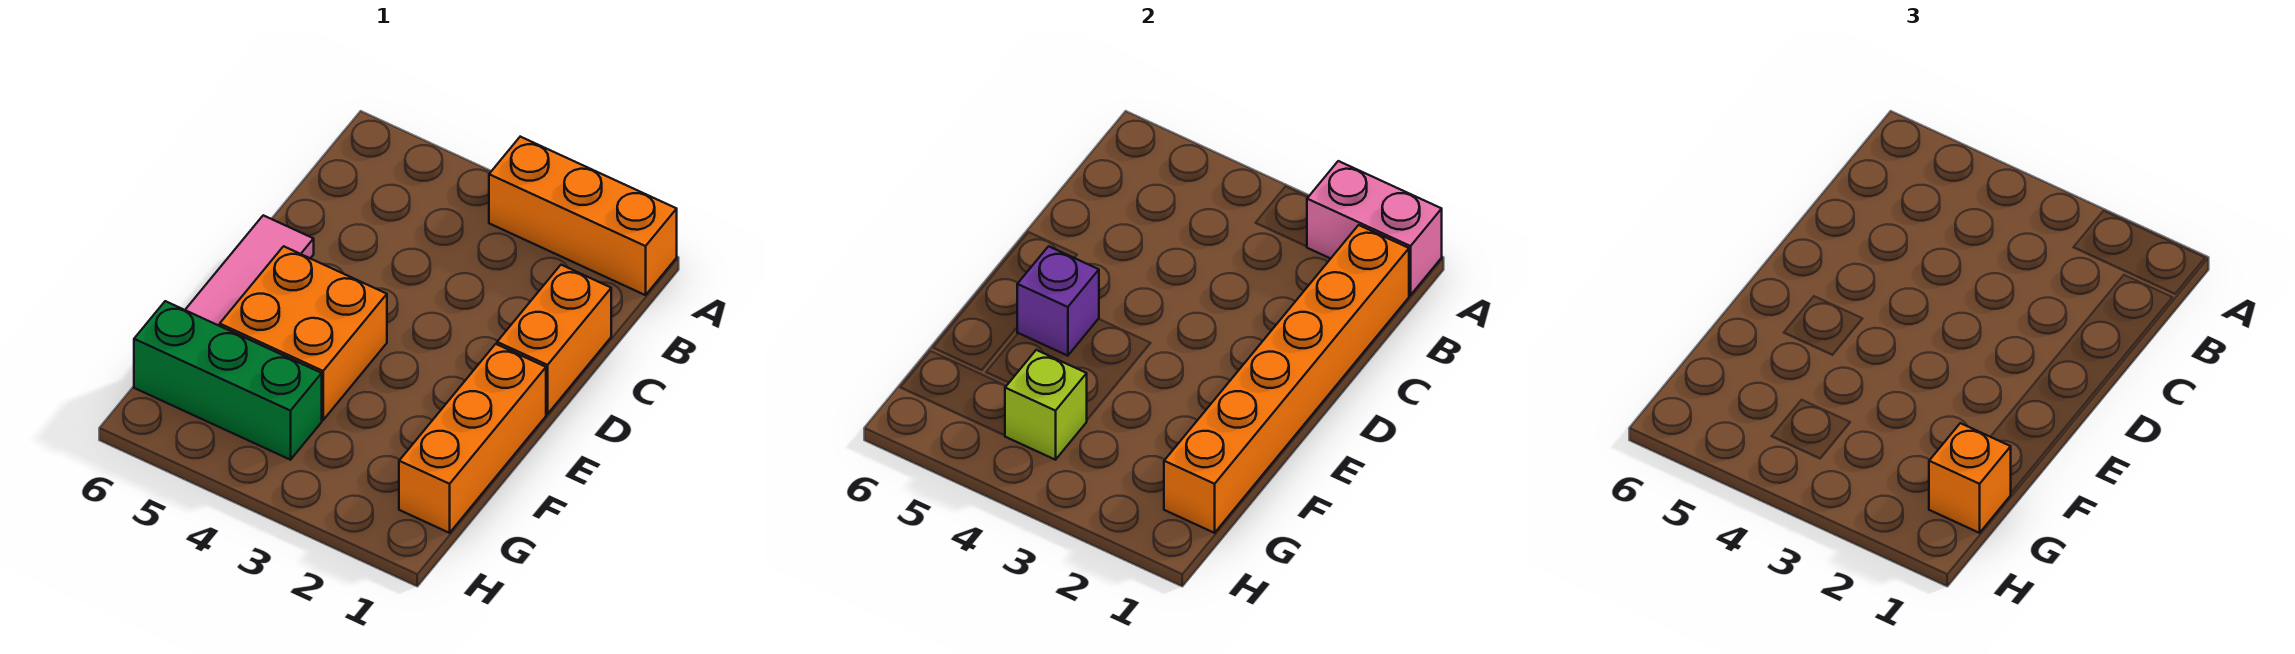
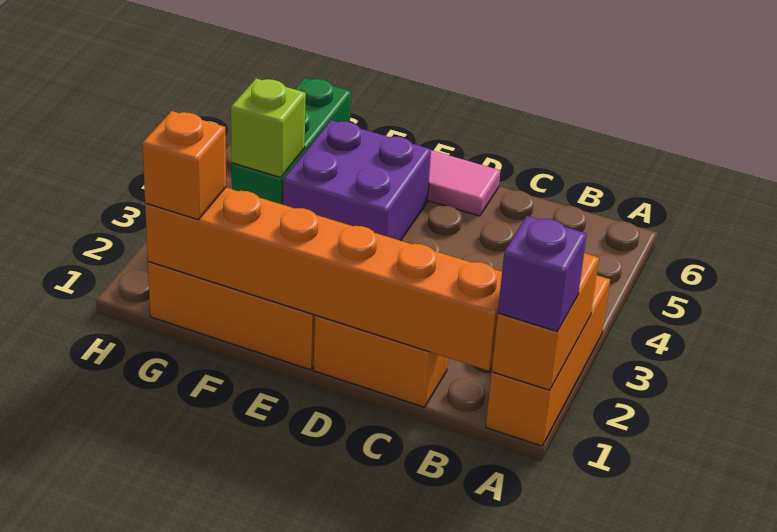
pink 1x2 brick [1307,161,1442,295] -> orange 1x2 brick [492,253,599,390]
orange 2x2 brick [220,246,387,420] -> purple 2x2 brick [283,120,431,241]
purple 1x1 brick [1017,246,1099,356] -> purple 1x1 brick moved to [498,216,587,332]

